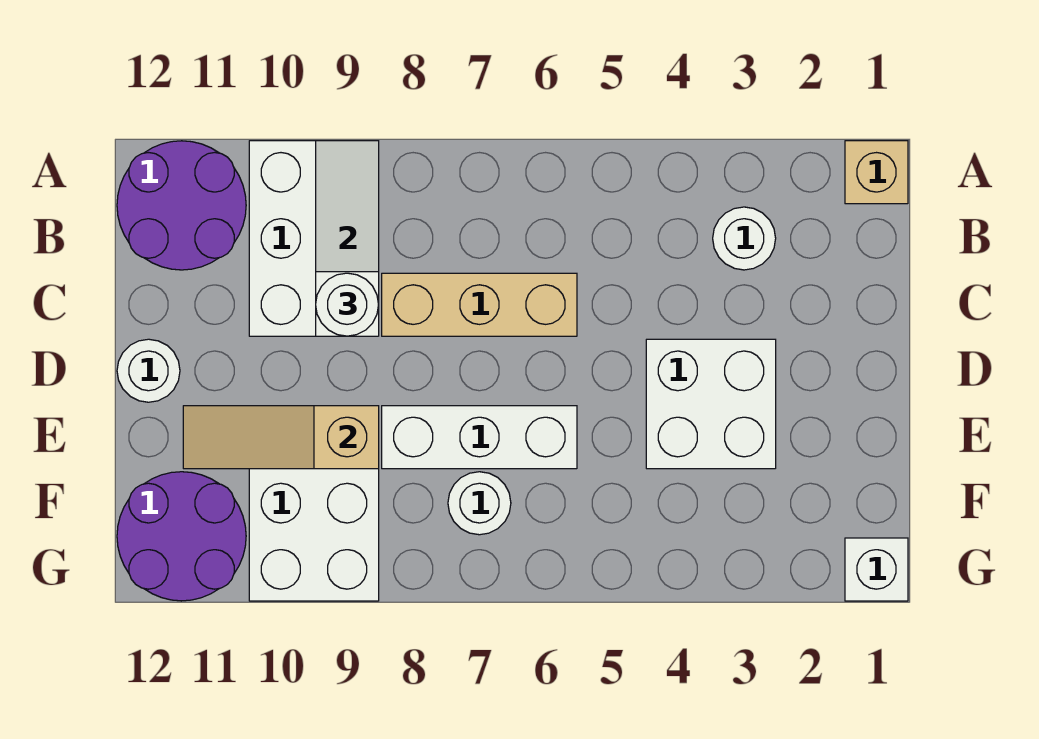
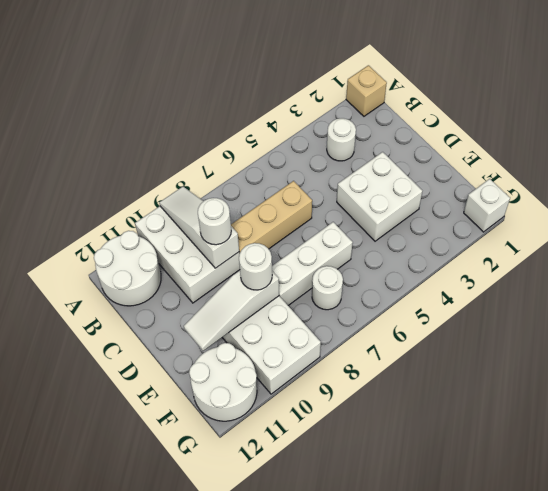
purple 2x2 round brick [117,141,246,270] -> white 2x2 round brick [94,231,161,306]
white 1x1 round brick [117,339,180,402] -> white 1x1 round brick moved to [239,243,272,290]
tan 1x3 slope [183,406,379,469] -> white 1x3 slope [184,270,279,351]
purple 2x2 round brick [117,472,246,601] -> white 2x2 round brick [189,343,257,421]

